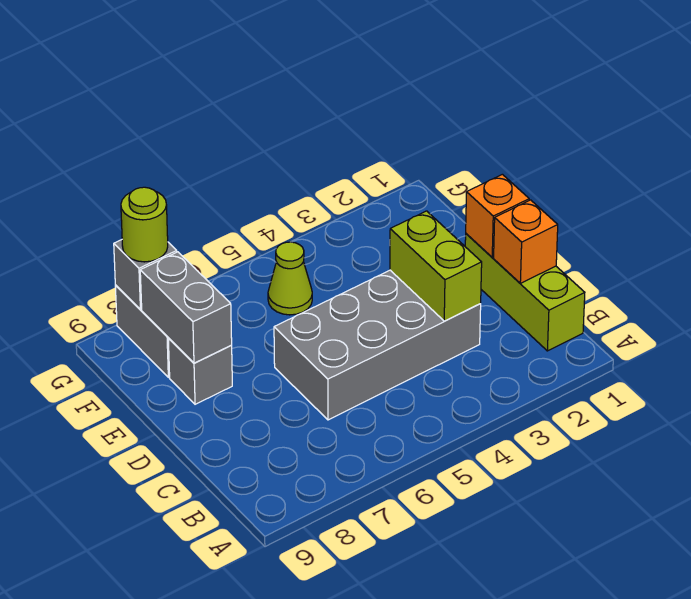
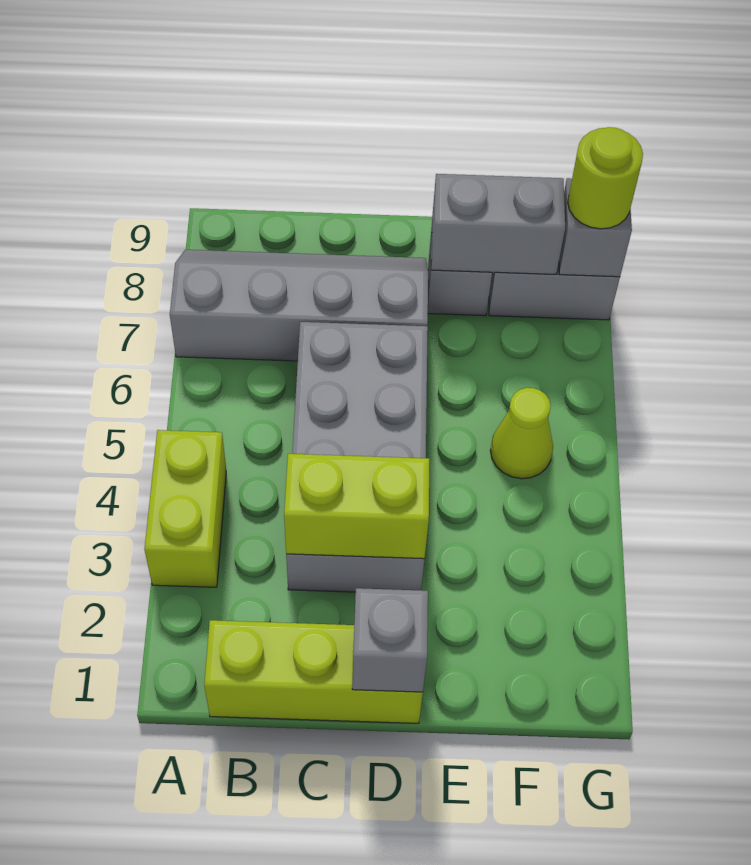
none -> lime 1x2 brick [144,430,226,587]
none -> grey 2x4 slope [170,250,428,361]
orange 1x1 brick [494,200,558,283] -> none
orange 1x1 brick [466,174,529,257] -> grey 1x1 brick [352,588,428,692]

